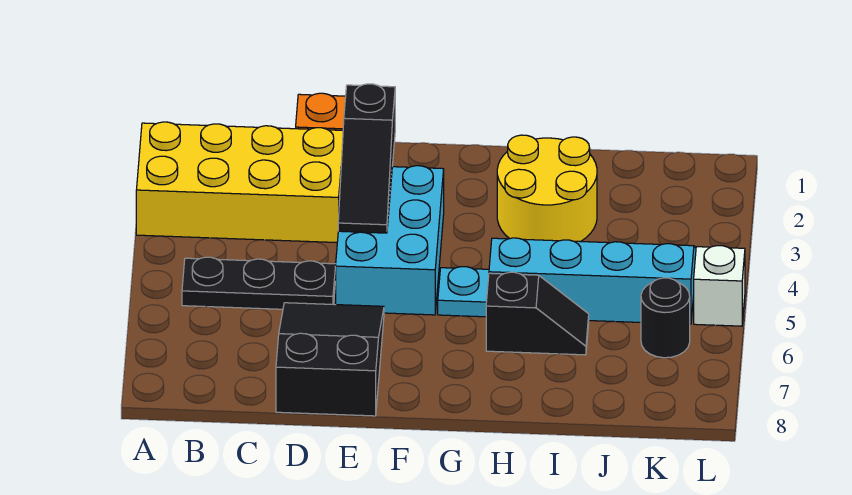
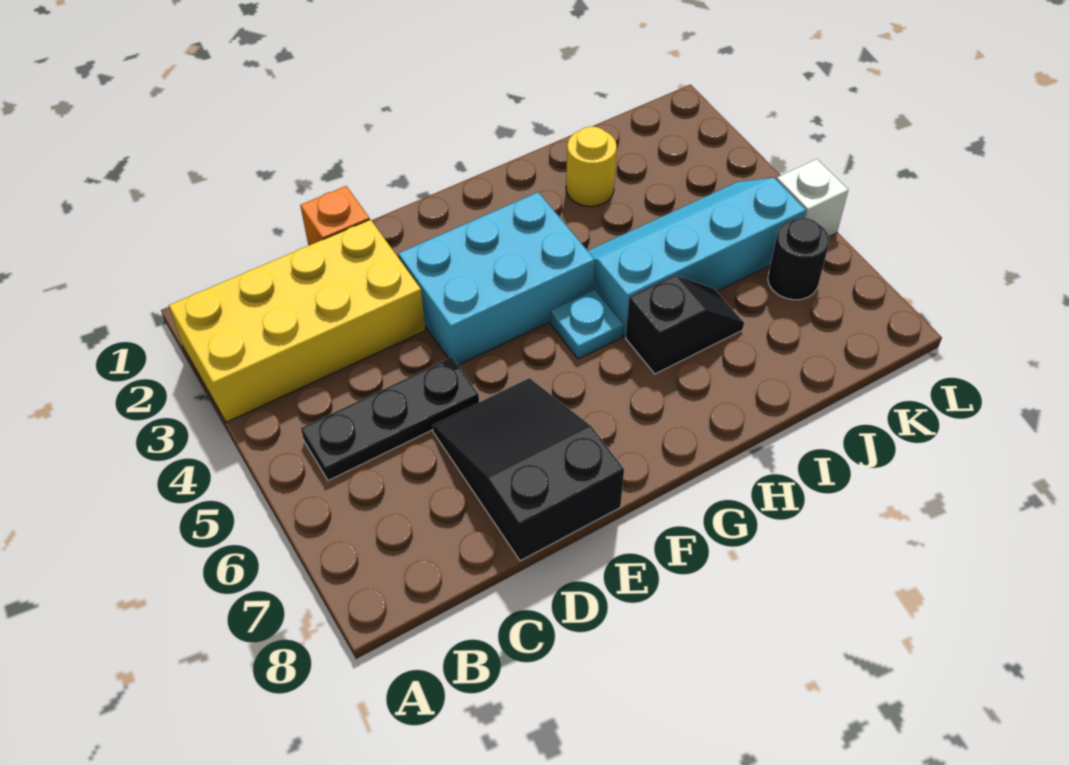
black 1x3 slope [338,84,395,233] -> none
cyan 2x3 brick [336,166,444,315] -> cyan 2x3 brick turned to [398,192,595,365]
yellow 2x2 round brick [497,135,597,242] -> yellow 1x1 round brick [566,126,617,206]

